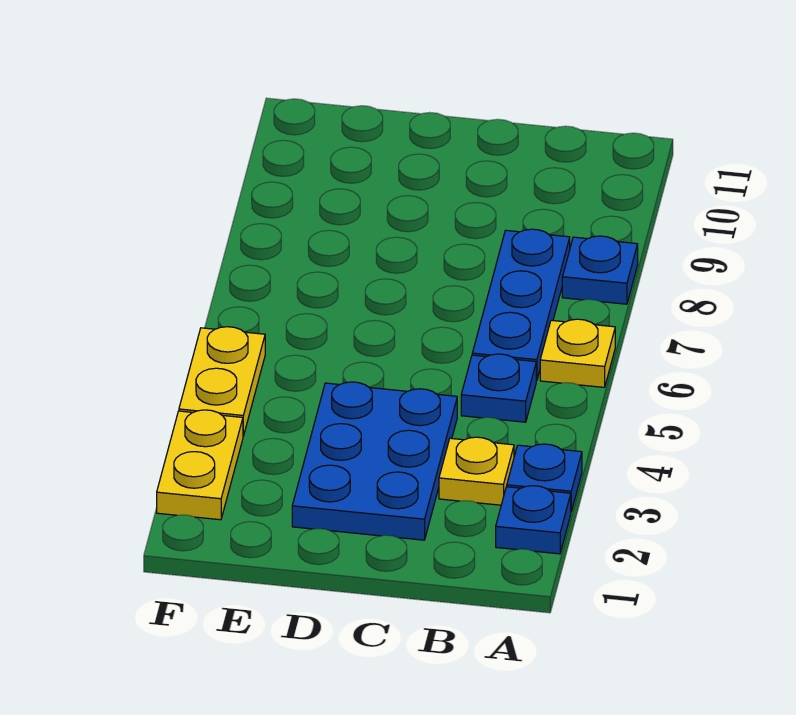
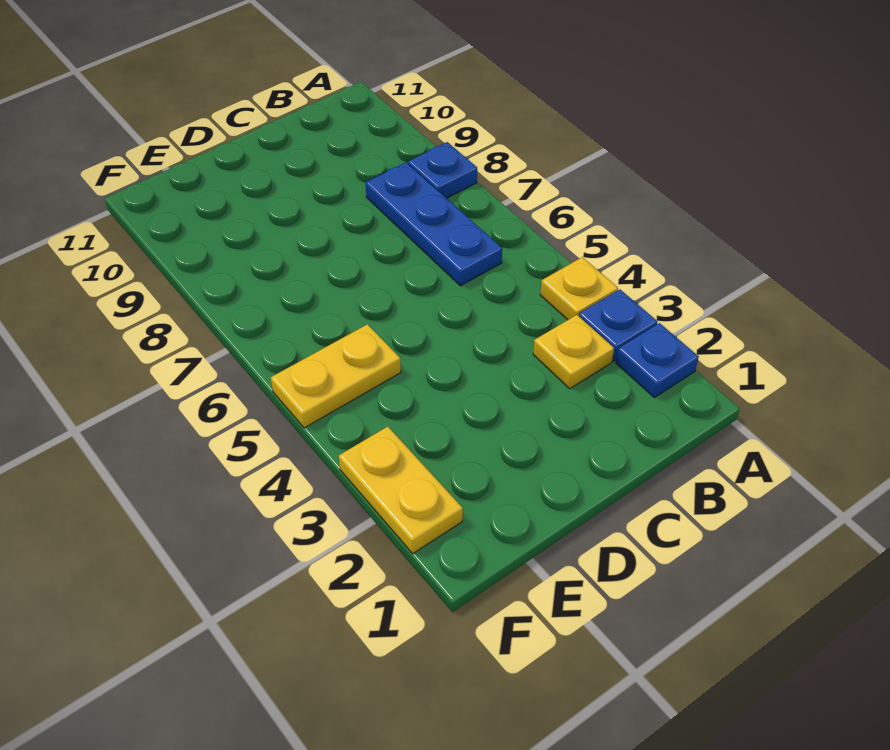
yellow 1x1 plate [540,319,615,387] -> yellow 1x1 plate moved to [540,257,618,320]
blue 1x1 plate [461,354,536,422] -> none
blue 2x3 plate [292,382,457,540] -> none
yellow 1x2 plate [179,327,265,436] -> yellow 1x2 plate turned to [271,324,401,428]

